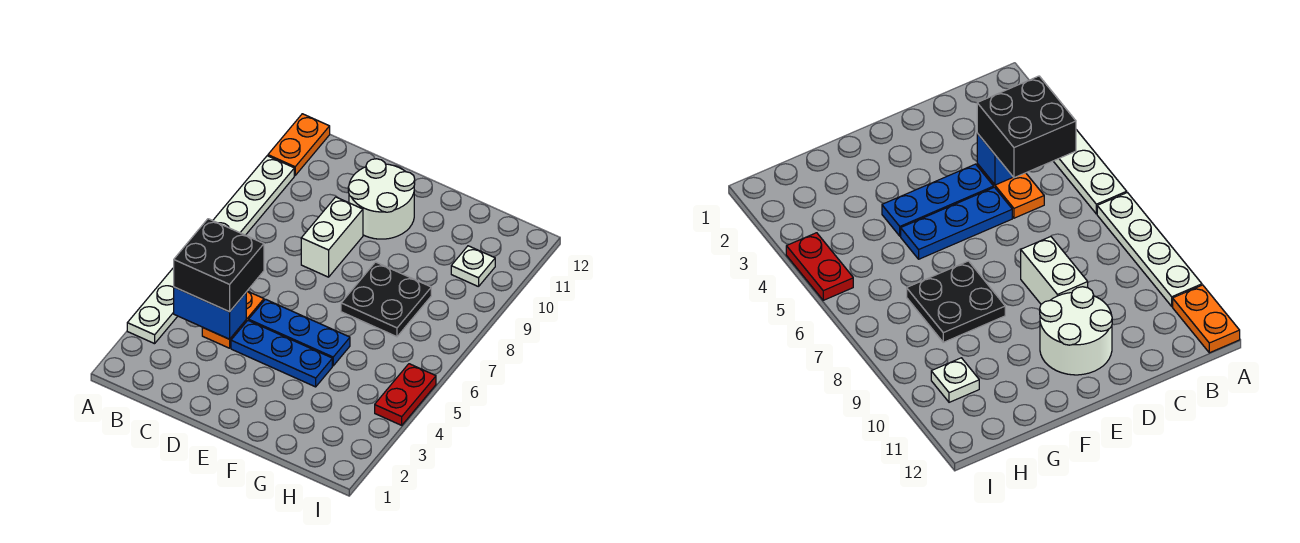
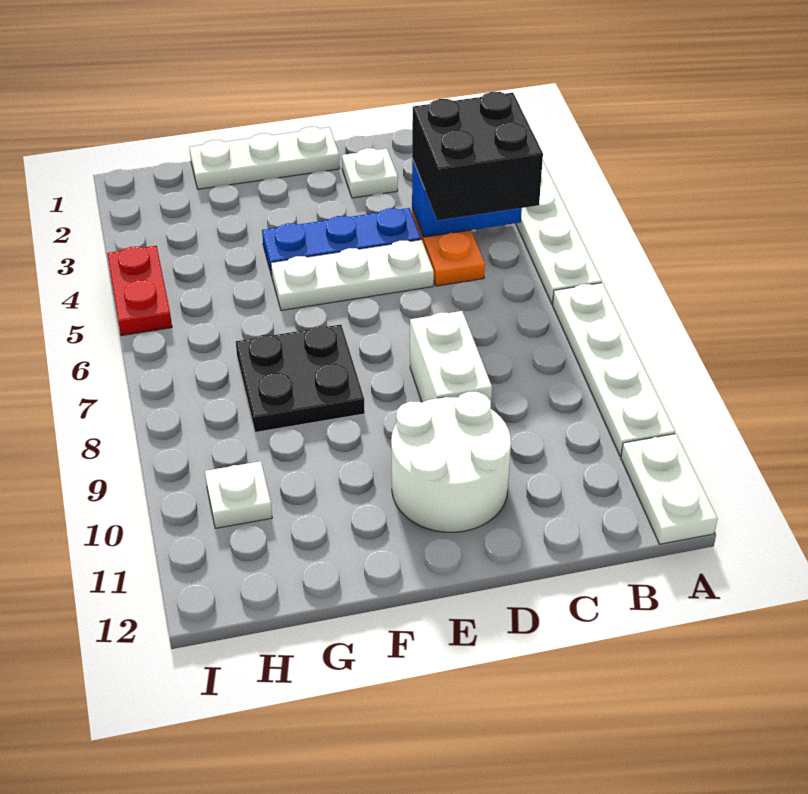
orange 1x2 plate [268,114,330,175] -> white 1x2 plate [621,434,718,544]
none -> white 1x1 plate [342,148,398,198]
blue 1x3 plate [249,299,350,366] -> white 1x3 plate [271,240,434,310]
none -> white 1x3 plate [189,127,340,189]

